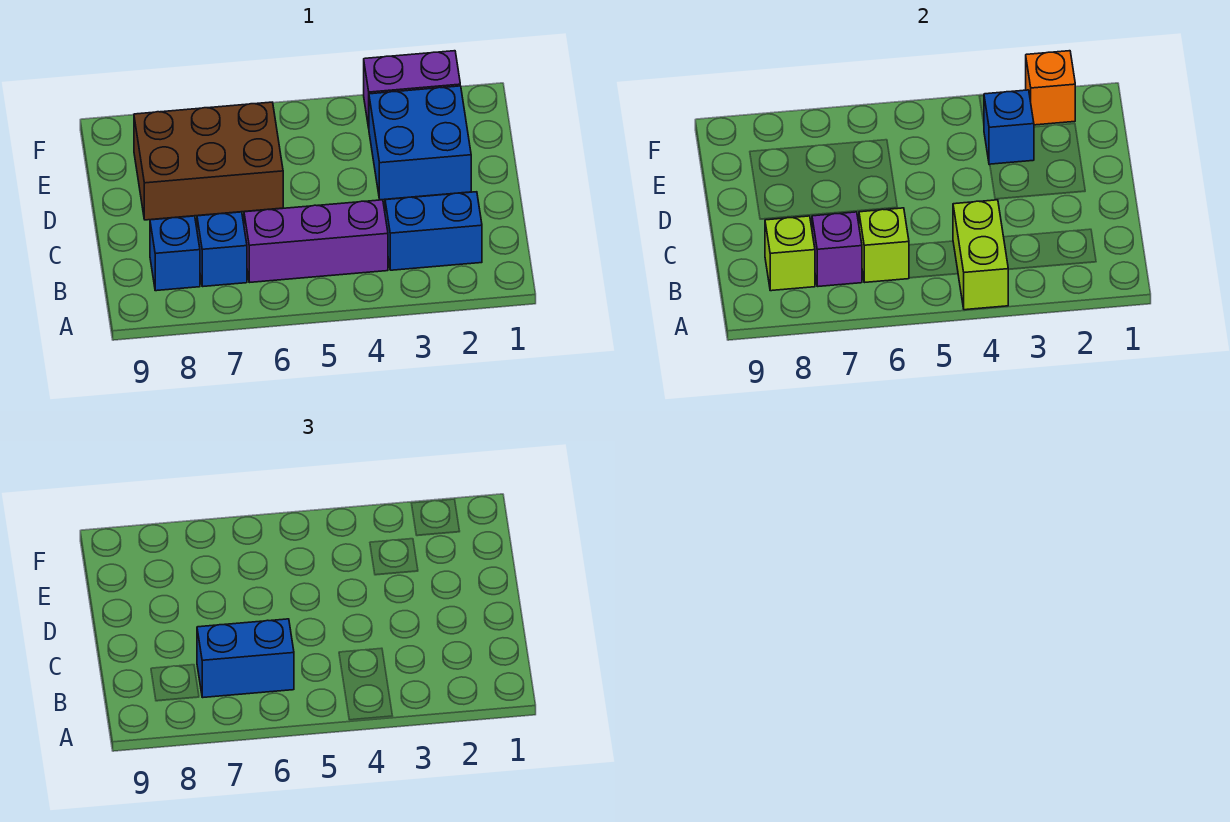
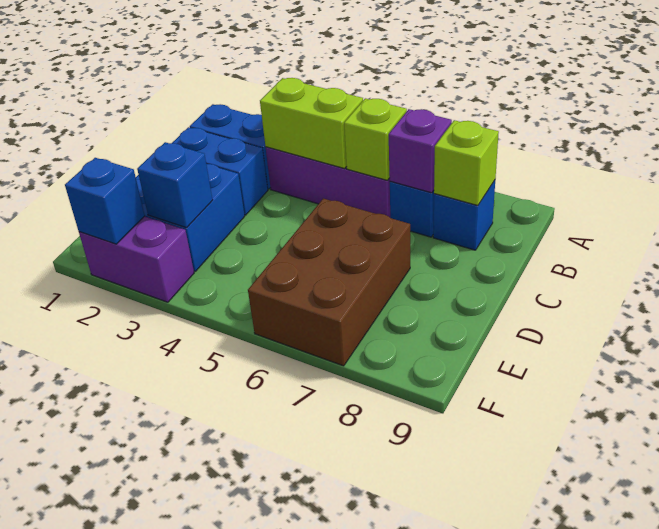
lime 1x2 brick [953,200,1009,310] -> lime 1x2 brick turned to [260,78,363,169]
blue 1x2 brick [197,619,294,698] -> blue 1x2 brick moved to [172,127,268,215]
brown 2x3 brick [134,102,283,220] -> brown 2x3 brick turned to [248,198,410,366]
orange 1x1 brick [1026,51,1075,125] -> blue 1x1 brick [65,158,145,244]

